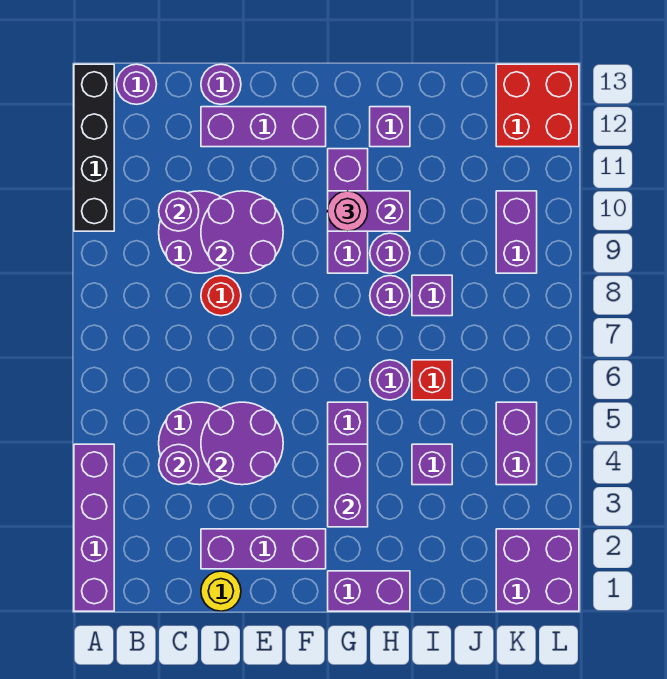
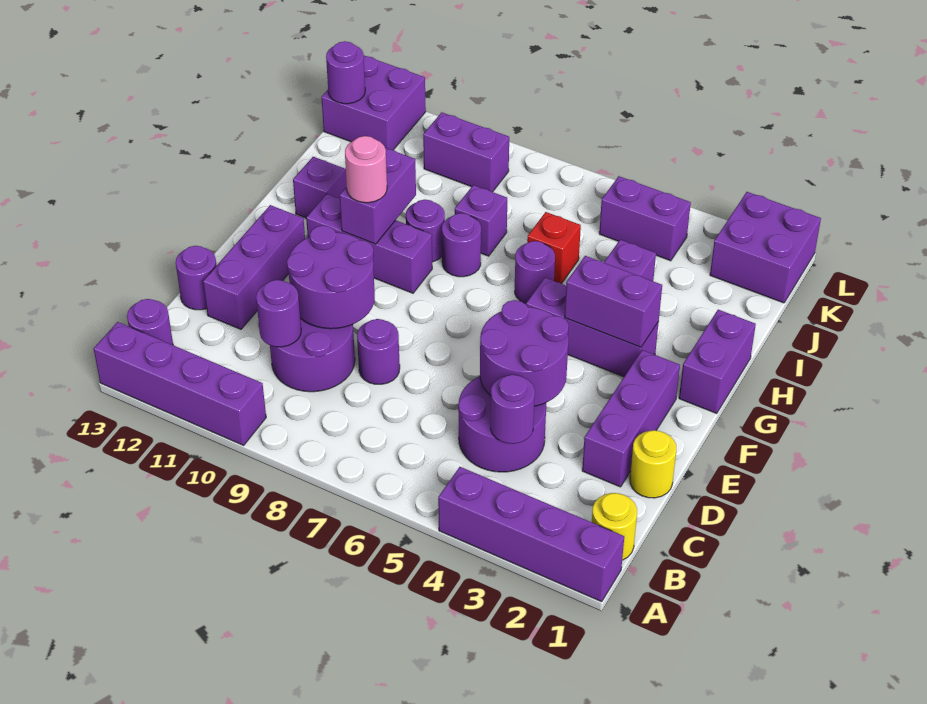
black 1x4 brick [74,64,114,231] -> purple 1x4 brick [94,322,266,445]
none -> yellow 1x1 round brick [592,493,637,560]
red 1x1 round brick [201,276,241,316] -> purple 1x1 round brick [357,319,400,384]
red 2x2 brick [496,64,579,147] -> purple 2x2 brick [321,56,426,150]
none -> purple 1x1 round brick [326,41,365,104]

